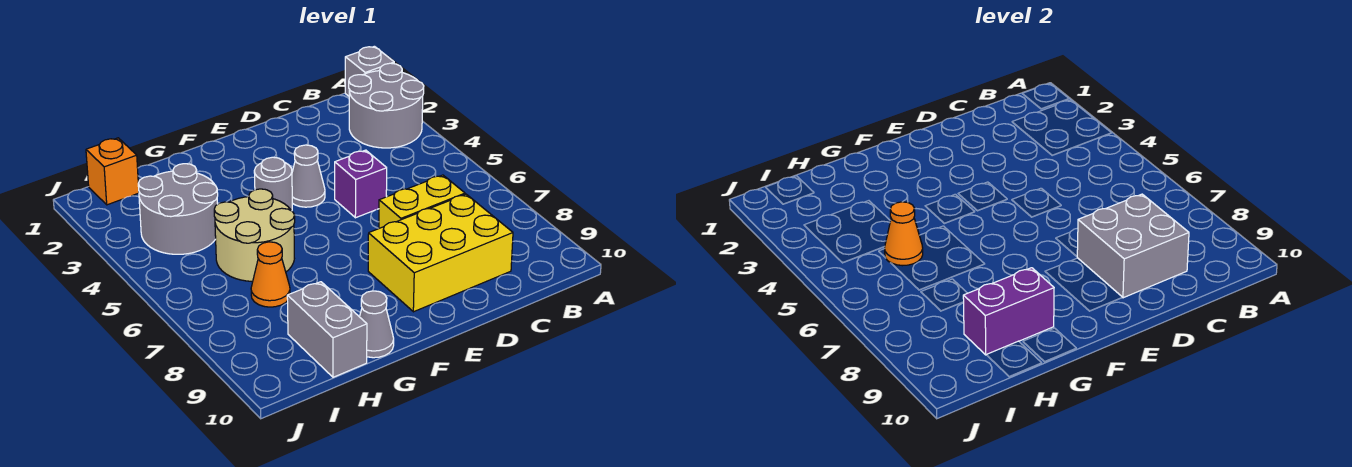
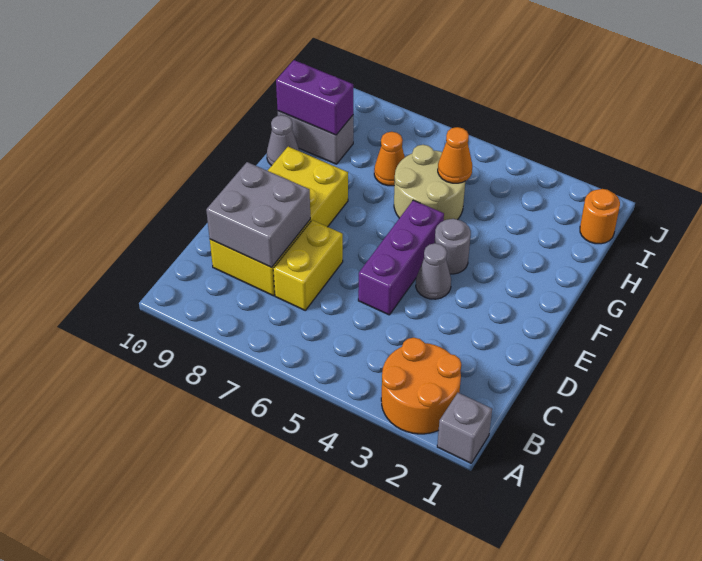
grey 2x2 round brick [349,63,424,148] -> orange 2x2 round brick [381,338,461,434]
yellow 2x3 brick [368,194,513,312] -> yellow 2x4 brick [210,147,348,296]
purple 1x1 brick [335,150,387,218] -> purple 1x3 brick [358,200,444,315]
purple 1x2 brick [963,268,1054,355] -> purple 1x2 brick turned to [276,60,353,135]
grey 2x2 round brick [138,164,218,254] -> none
orange 1x1 brick [86,138,139,205] -> orange 1x1 round brick [580,189,620,244]

